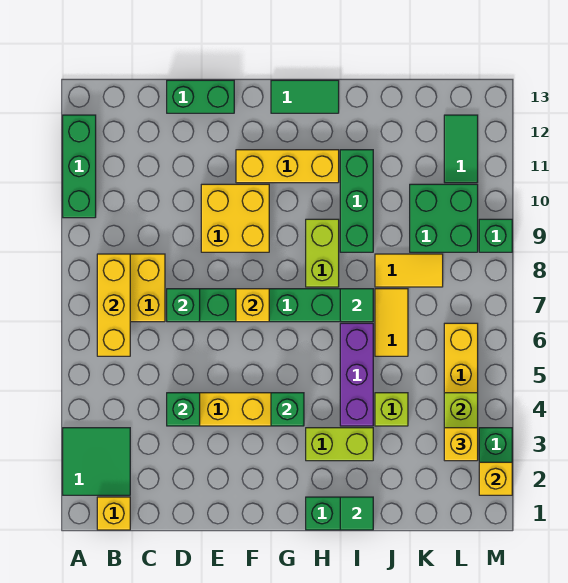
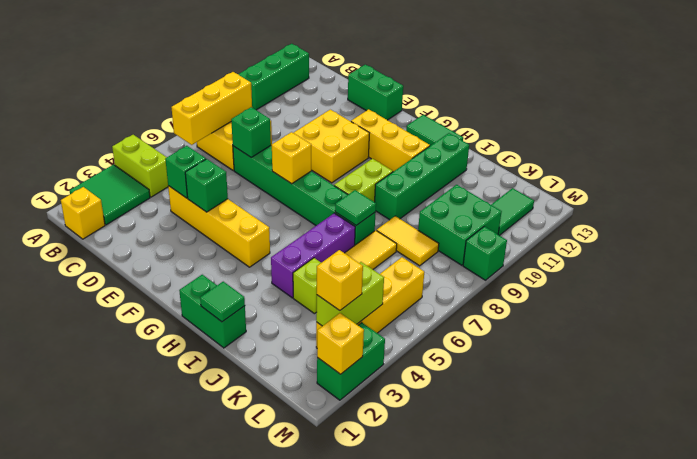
green 1x1 brick [271,393,304,426] -> green 1x1 brick moved to [185,159,228,212]
lime 1x2 brick [306,428,373,461] -> lime 1x2 brick moved to [112,135,168,197]
green 1x3 brick [340,150,373,252] -> green 1x4 brick [375,133,469,220]

